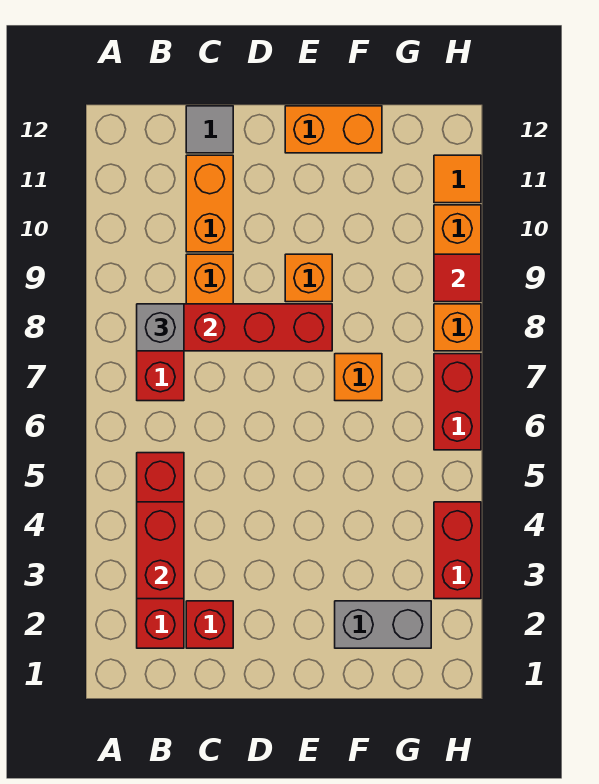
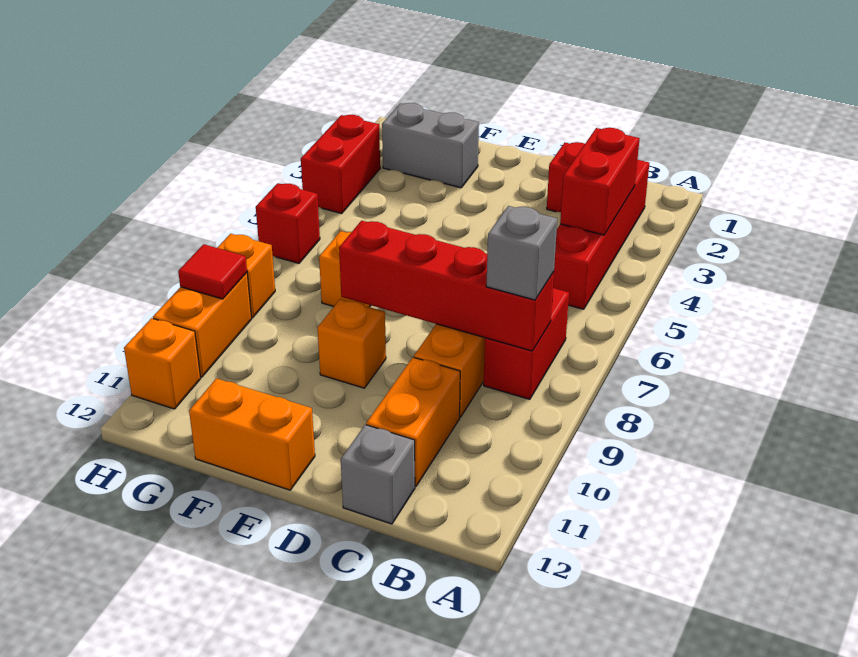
grey 1x1 tile [186,106,233,153] -> grey 1x1 brick [341,425,415,524]
red 1x2 brick [434,354,481,450] -> red 1x1 brick [256,183,320,263]
orange 1x1 tile [434,155,481,203] -> orange 1x1 brick [124,318,201,409]

